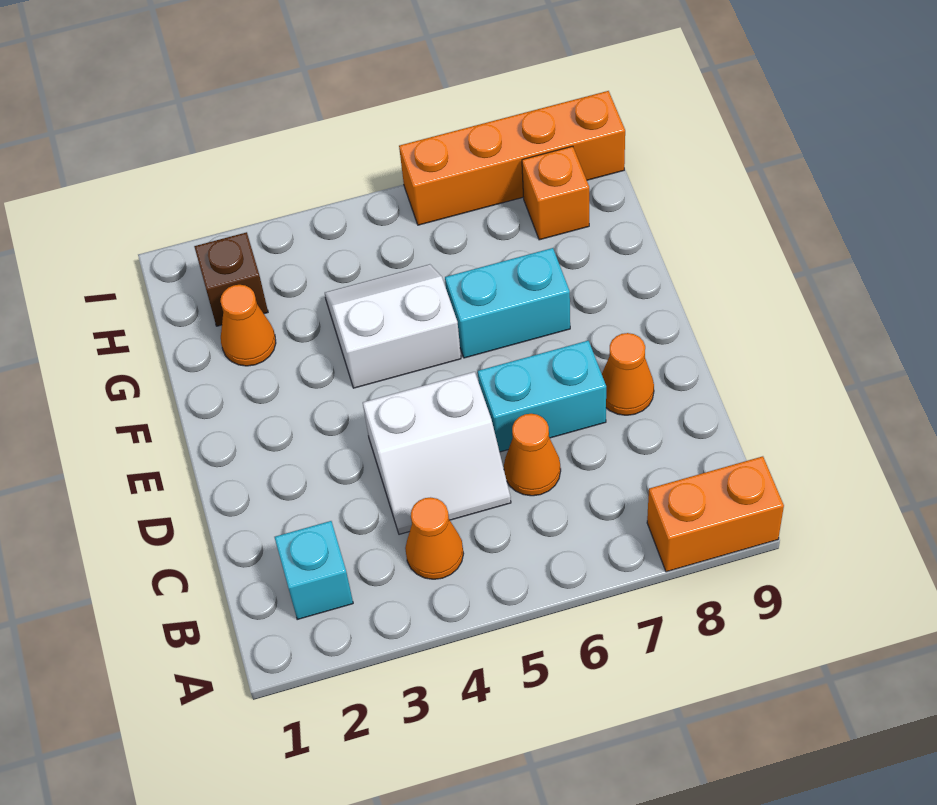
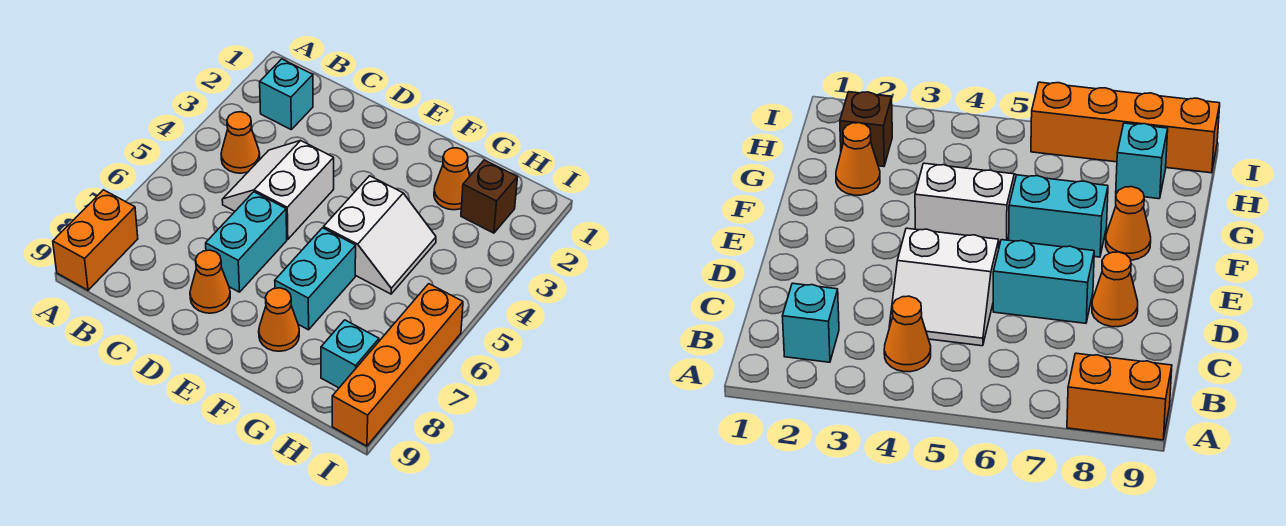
orange 1x1 cone [504,414,561,496] -> orange 1x1 cone moved to [259,288,299,351]
orange 1x1 brick [522,146,589,240] -> cyan 1x1 brick [321,320,379,388]

